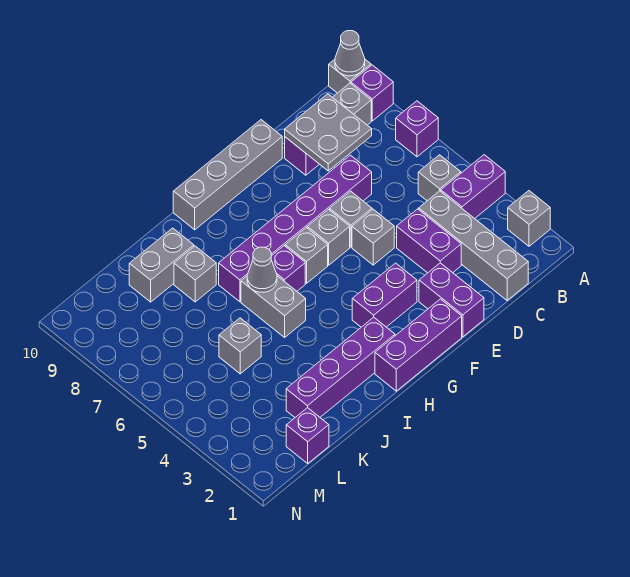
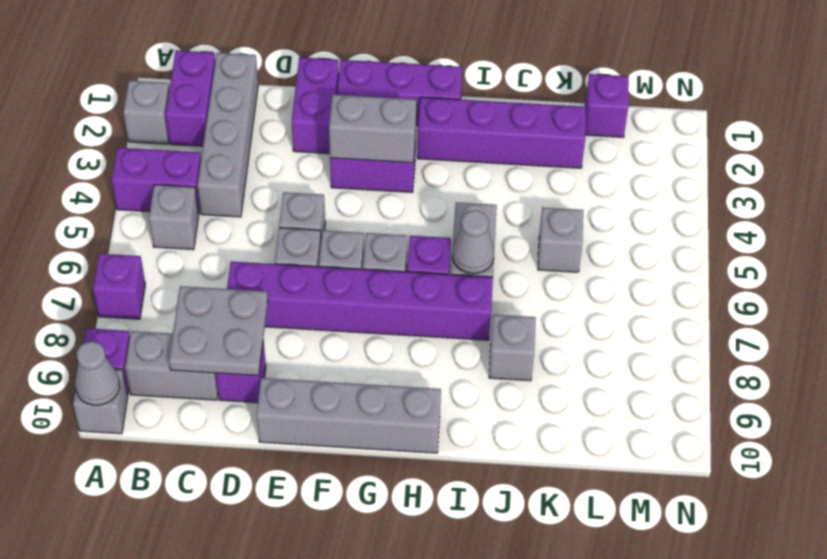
purple 1x2 brick [397,209,461,273] -> purple 1x2 brick moved to [165,50,216,146]
grey 1x2 brick [129,228,194,302] -> grey 1x2 brick moved to [329,95,416,163]

